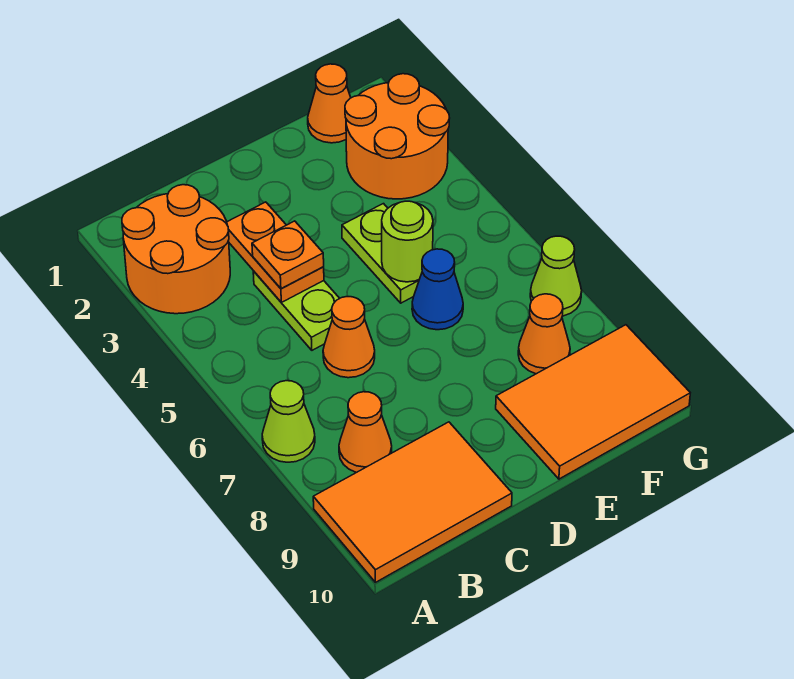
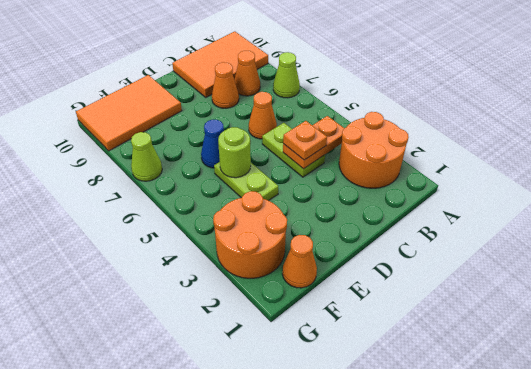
orange 1x2 plate [227,202,324,302] -> orange 1x2 plate turned to [283,116,344,169]
orange 1x1 cone [518,294,570,374] -> orange 1x1 cone moved to [212,62,239,108]

